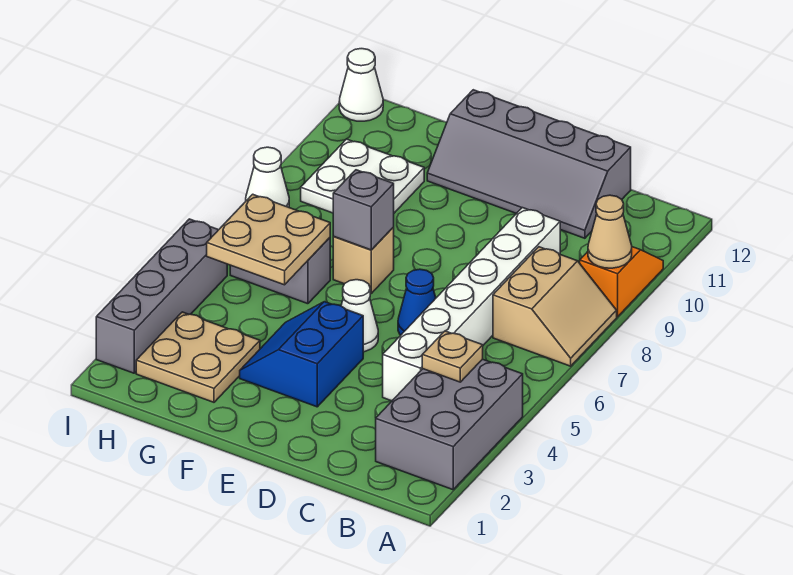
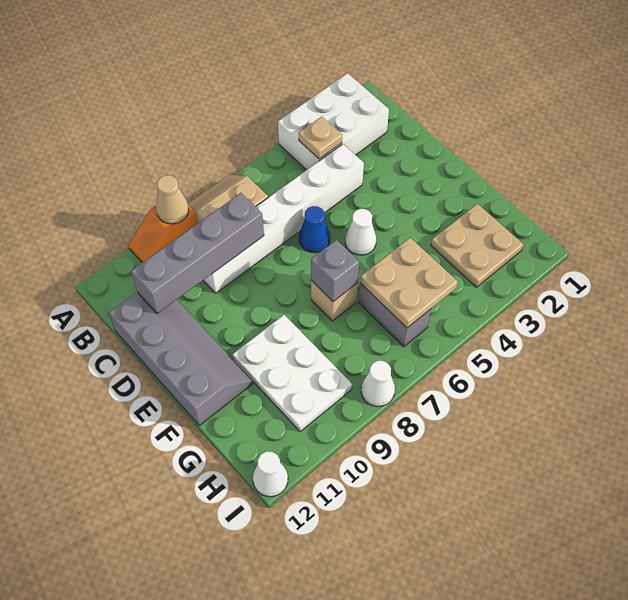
grey 2x3 brick [376,359,523,490] -> white 2x3 brick [278,73,389,170]
blue 2x2 slope [240,302,363,407] -> none
white 2x2 plate [301,139,424,213] -> white 2x3 plate [232,315,352,432]
grey 1x4 brick [96,219,227,373] -> grey 1x4 brick moved to [131,193,264,314]

